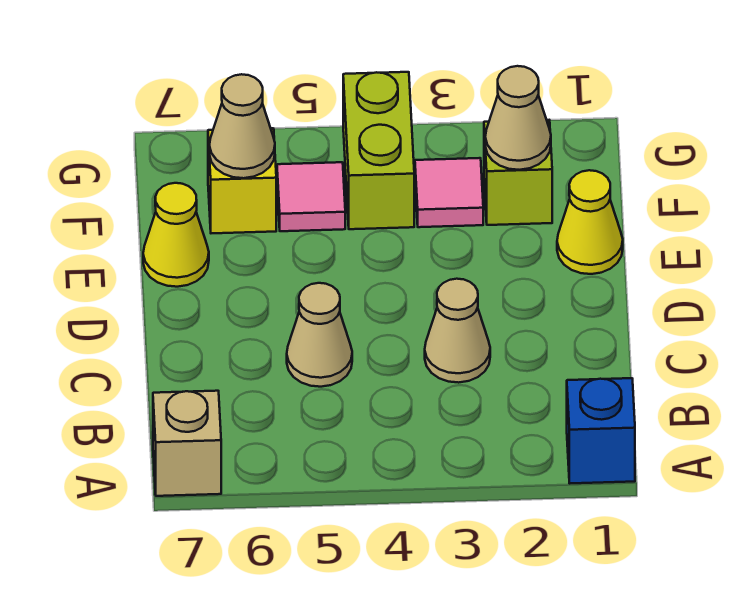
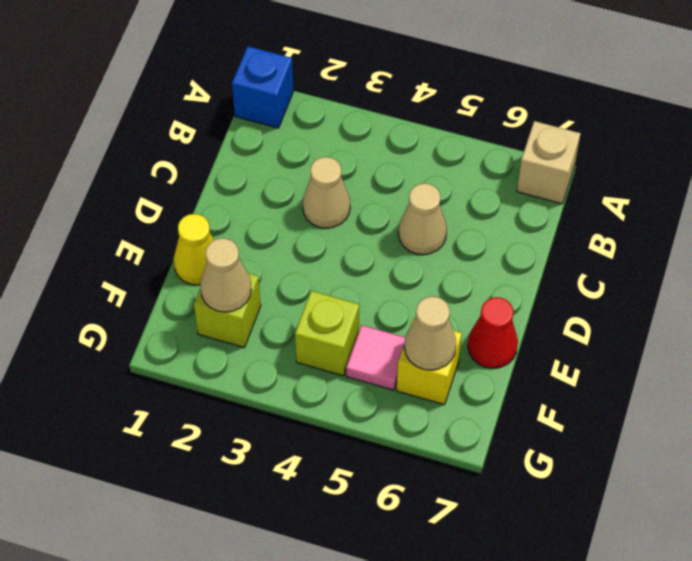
yellow 1x1 cone [143,183,209,287] -> red 1x1 cone [468,297,518,368]
pink 1x1 tile [415,158,483,227] -> none
lime 1x2 brick [343,72,414,229] -> lime 1x1 brick [295,291,359,376]

